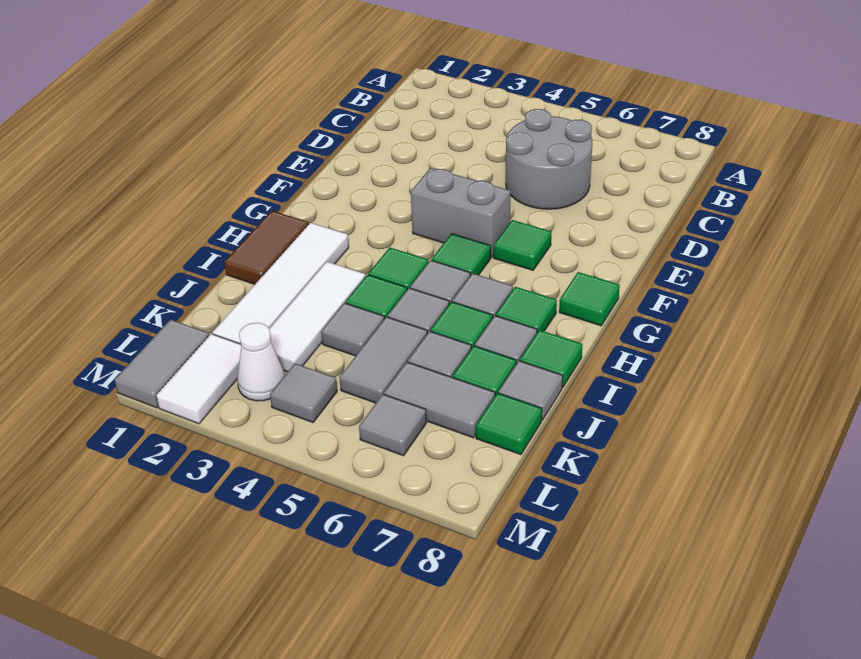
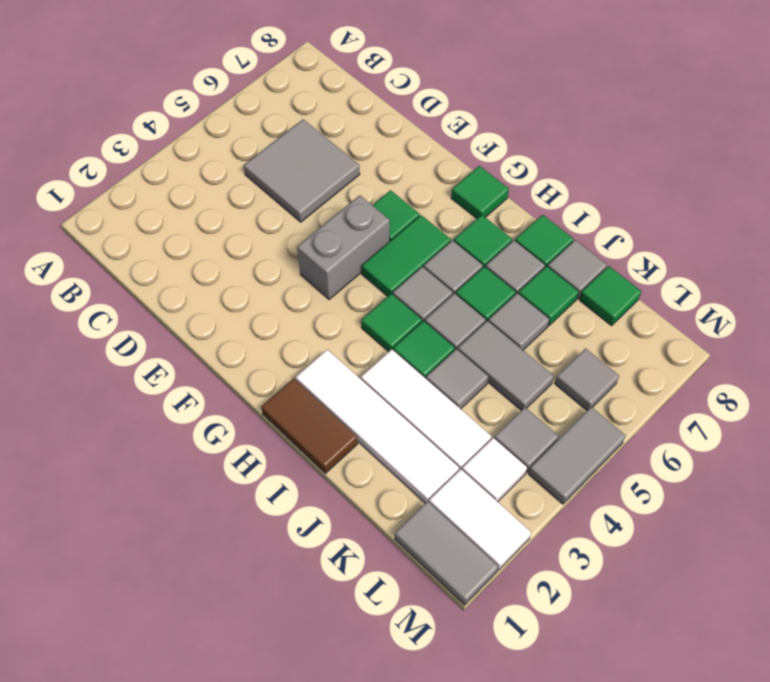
grey 2x2 round brick [506,109,592,209] -> grey 2x2 tile [244,120,360,222]
green 1x1 tile [432,234,491,276] -> green 1x2 tile [362,215,451,296]
grey 1x2 tile [384,362,495,438] -> grey 1x2 tile moved to [529,407,626,504]
white 1x1 cone [237,323,285,401] -> white 1x1 tile [462,438,527,502]

